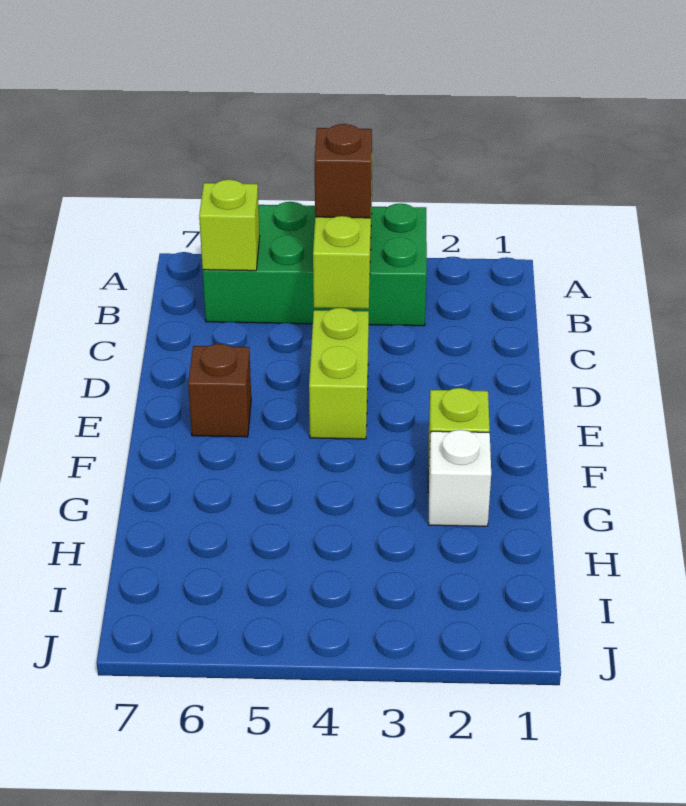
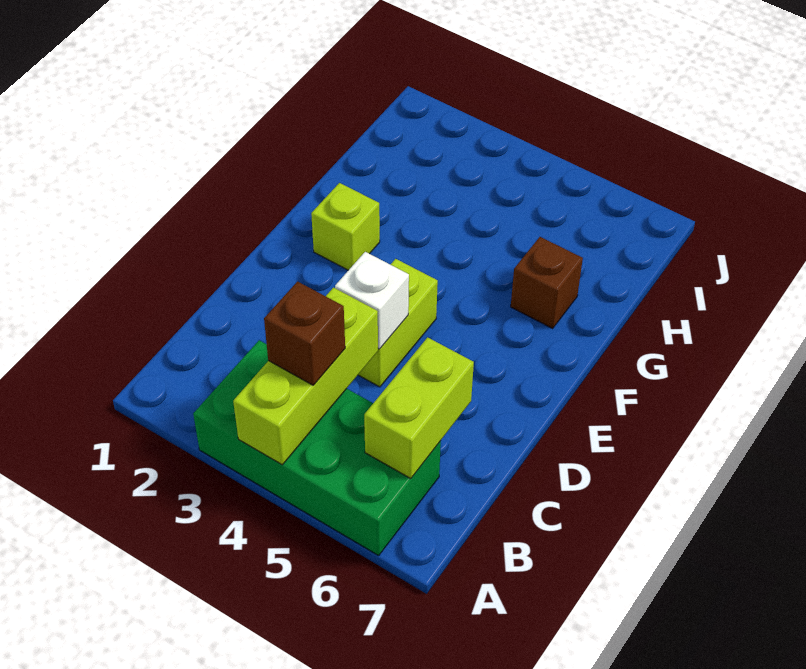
lime 1x1 brick [199,180,260,271] -> lime 1x2 brick [364,337,474,479]
brown 1x1 brick [188,344,251,437] -> brown 1x1 brick moved to [511,237,583,328]
white 1x1 brick [428,430,491,526] -> white 1x1 brick moved to [335,252,409,349]

